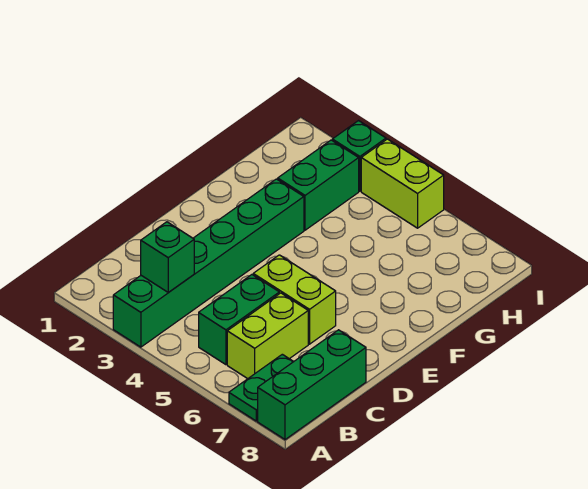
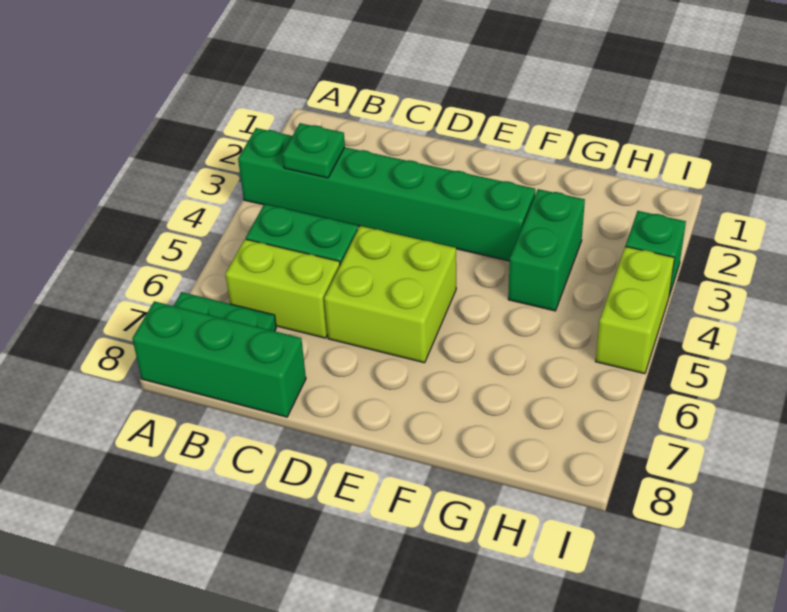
green 1x1 brick [141,222,194,292] -> green 1x1 plate [282,123,345,178]
lime 1x2 brick [253,255,336,344] -> lime 2x2 brick [324,226,456,363]
green 1x2 brick [278,140,359,230] -> green 1x2 brick turned to [508,189,585,311]

